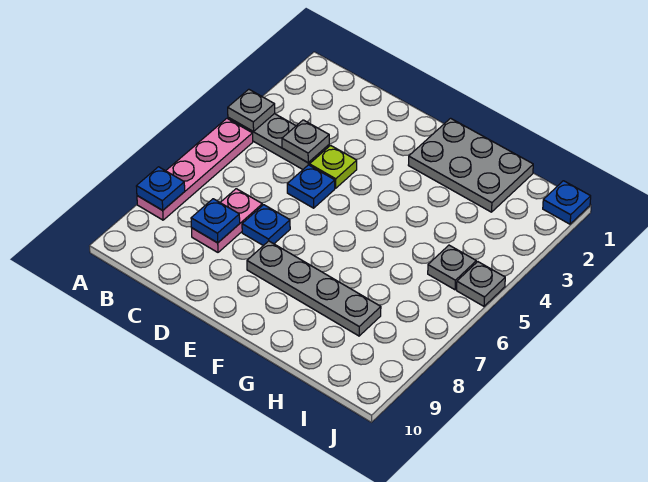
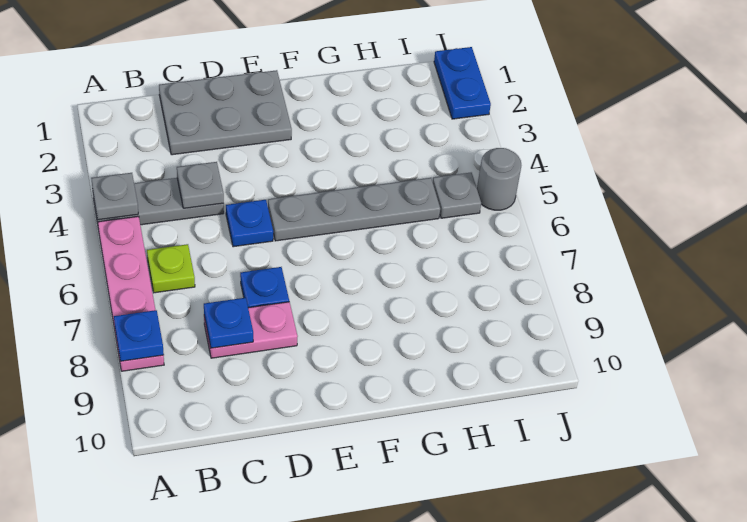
pink 1x2 plate [192,189,262,252] -> pink 1x2 plate turned to [204,302,298,358]
lime 1x1 plate [310,145,357,188] -> lime 1x1 plate moved to [147,244,195,293]
grey 1x4 plate [247,241,381,336] -> grey 1x4 plate moved to [268,178,440,241]
grey 2x3 plate [408,118,533,212] -> grey 2x3 plate moved to [159,70,292,155]
blue 1x1 plate [543,181,591,224] -> blue 1x2 plate [434,47,491,119]
grey 1x1 plate [457,262,505,306] -> grey 1x1 round brick [477,148,521,210]

